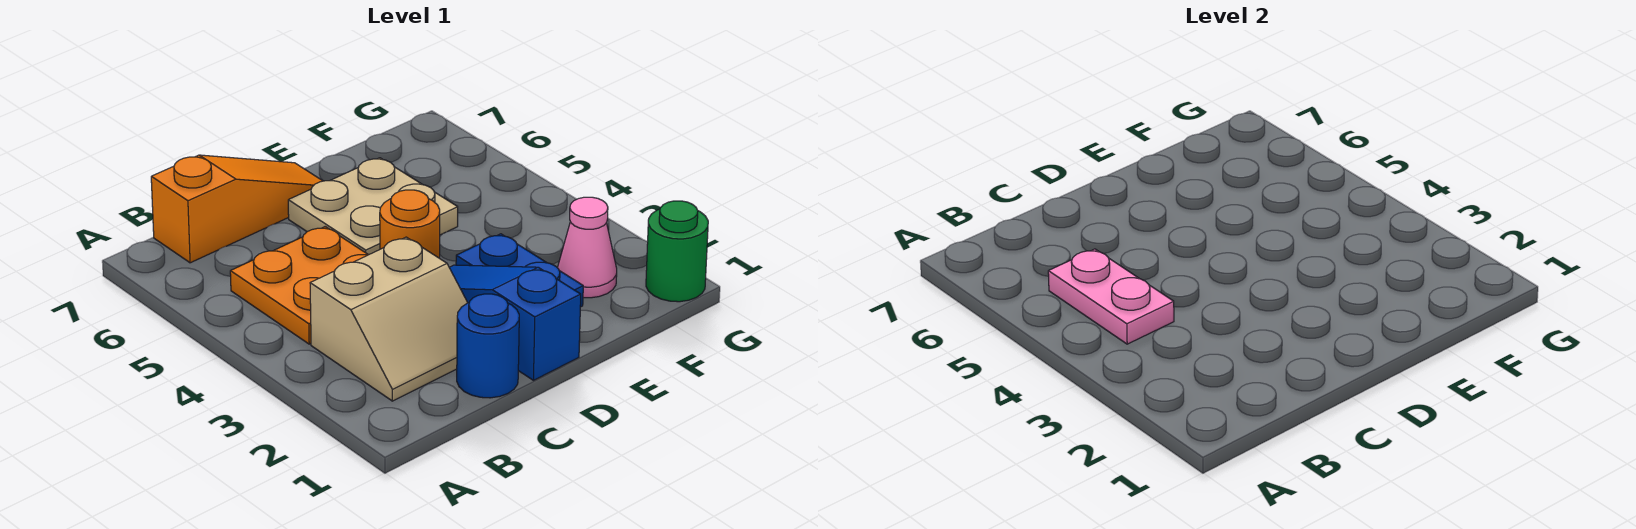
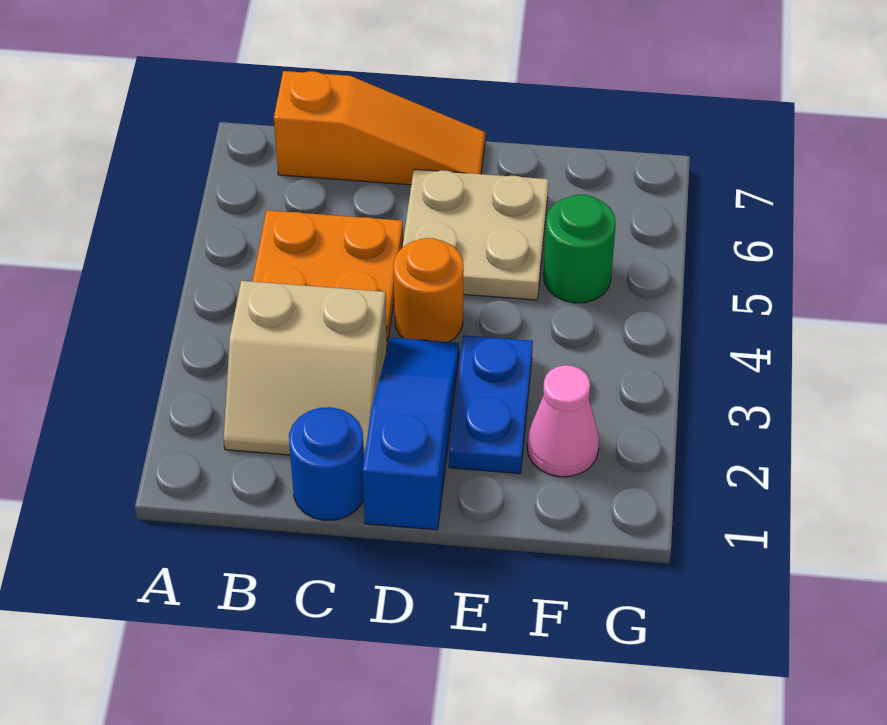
pink 1x2 plate [1048,249,1174,344] -> none
green 1x1 round brick [646,201,708,302] -> green 1x1 round brick moved to [544,194,616,303]

